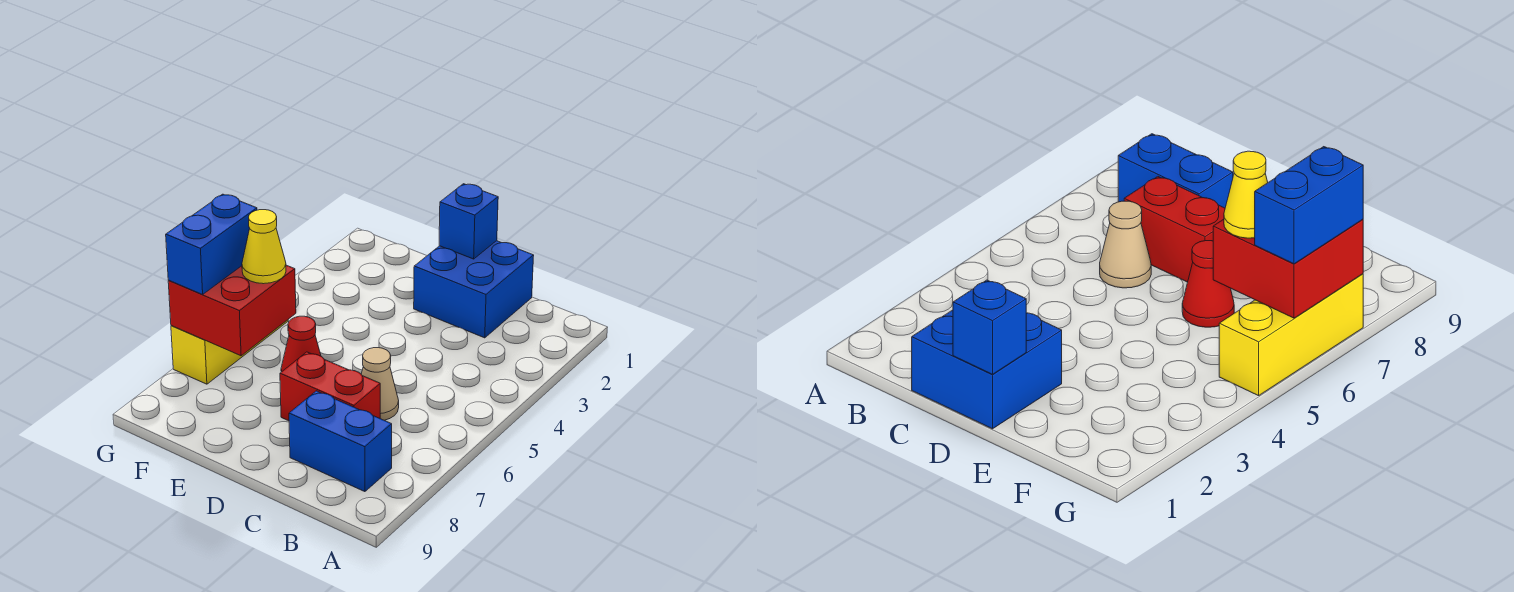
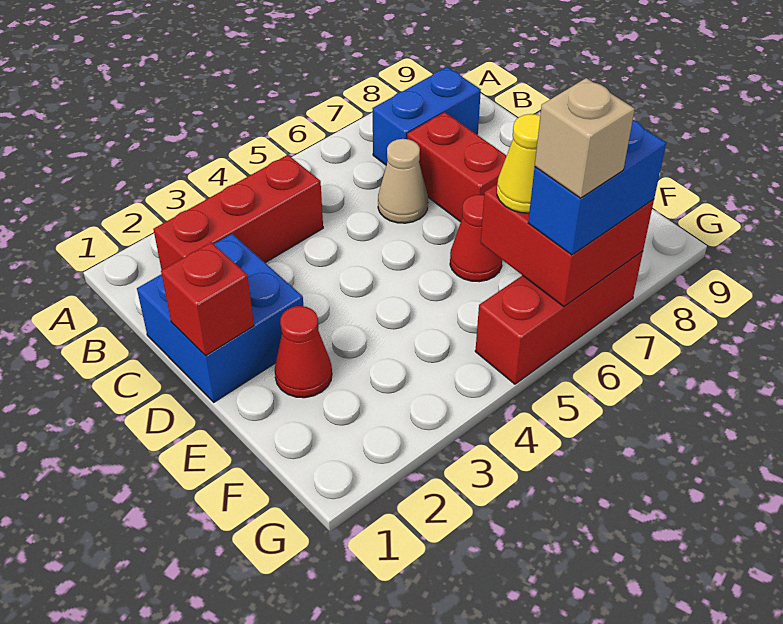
none -> red 1x3 brick [153,155,323,270]
blue 1x2 brick [289,391,392,492] -> blue 1x2 brick turned to [372,67,481,165]
blue 1x1 brick [439,184,498,259] -> red 1x1 brick [161,242,254,355]
none -> red 1x1 cone [275,306,332,398]
yellow 1x3 brick [171,320,288,384] -> red 1x3 brick [475,251,643,384]
none -> tan 1x1 brick [535,78,635,198]

